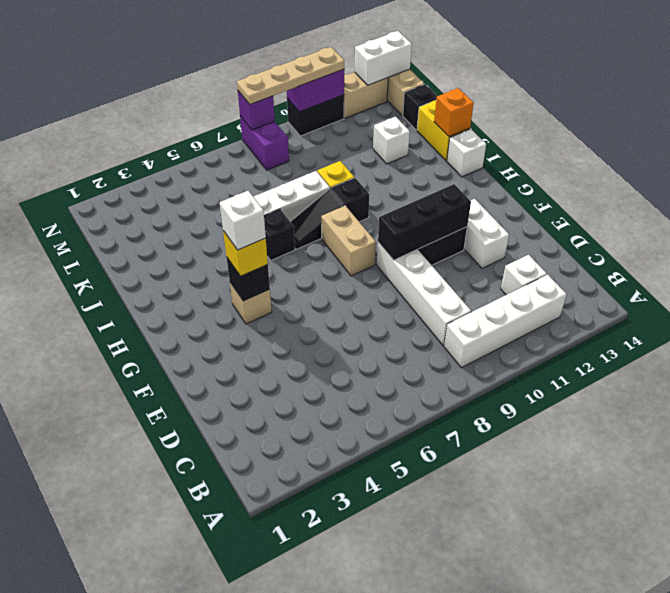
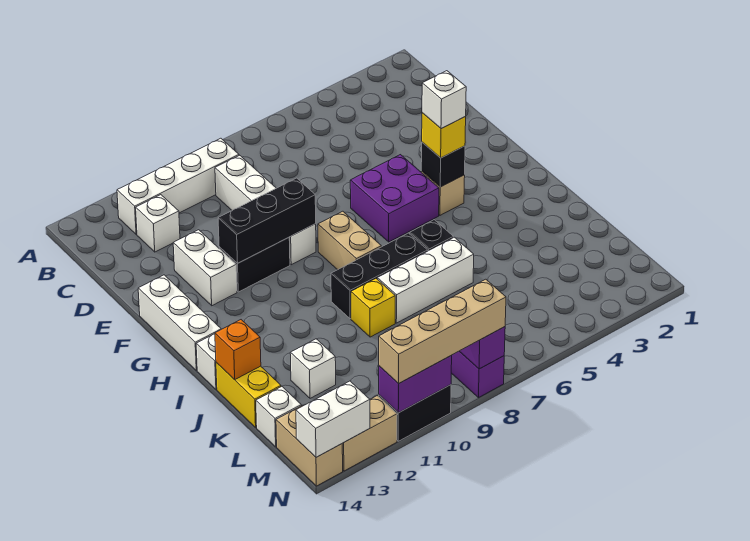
none -> purple 2x2 brick [350,155,439,242]
none -> white 1x3 brick [138,275,221,371]
black 1x3 slope [290,178,369,249] -> black 1x3 brick [331,233,428,319]
black 1x1 brick [403,84,437,130] -> white 1x1 brick [256,386,301,447]
tan 1x4 plate [237,47,344,104] -> tan 1x4 brick [379,279,506,383]

